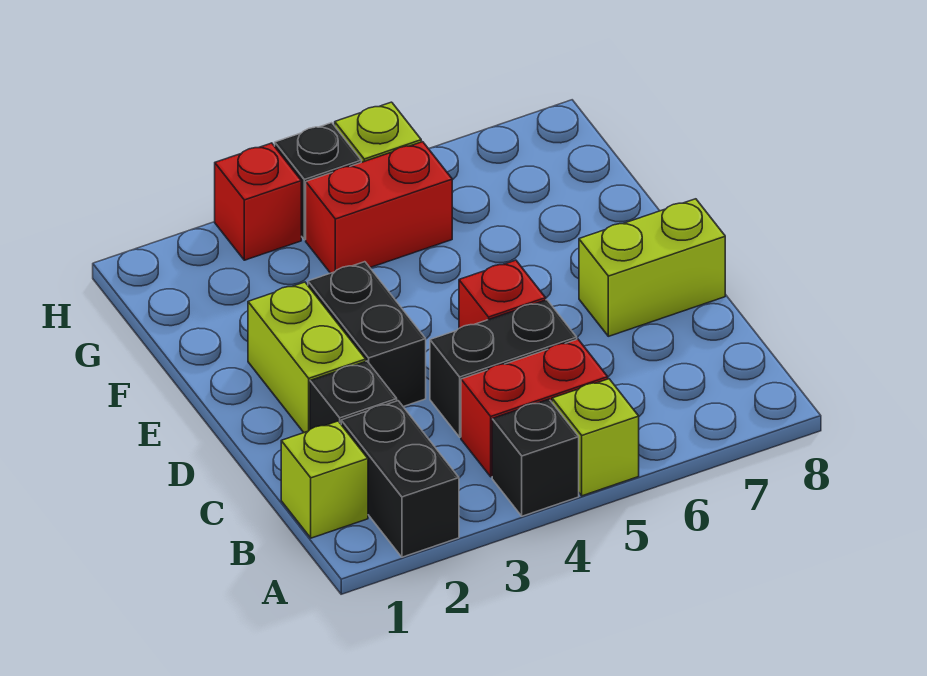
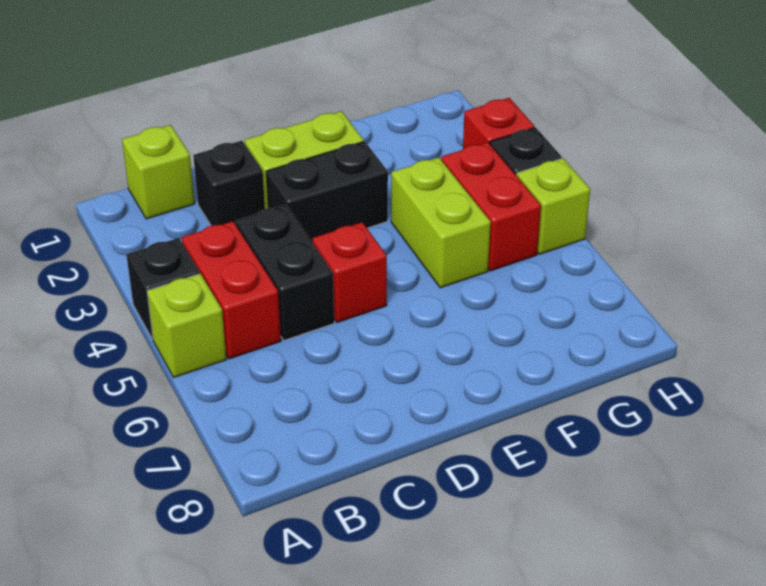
black 1x2 brick [341,401,459,557] -> none
lime 1x2 brick [579,199,725,336] -> lime 1x2 brick moved to [391,157,491,288]

